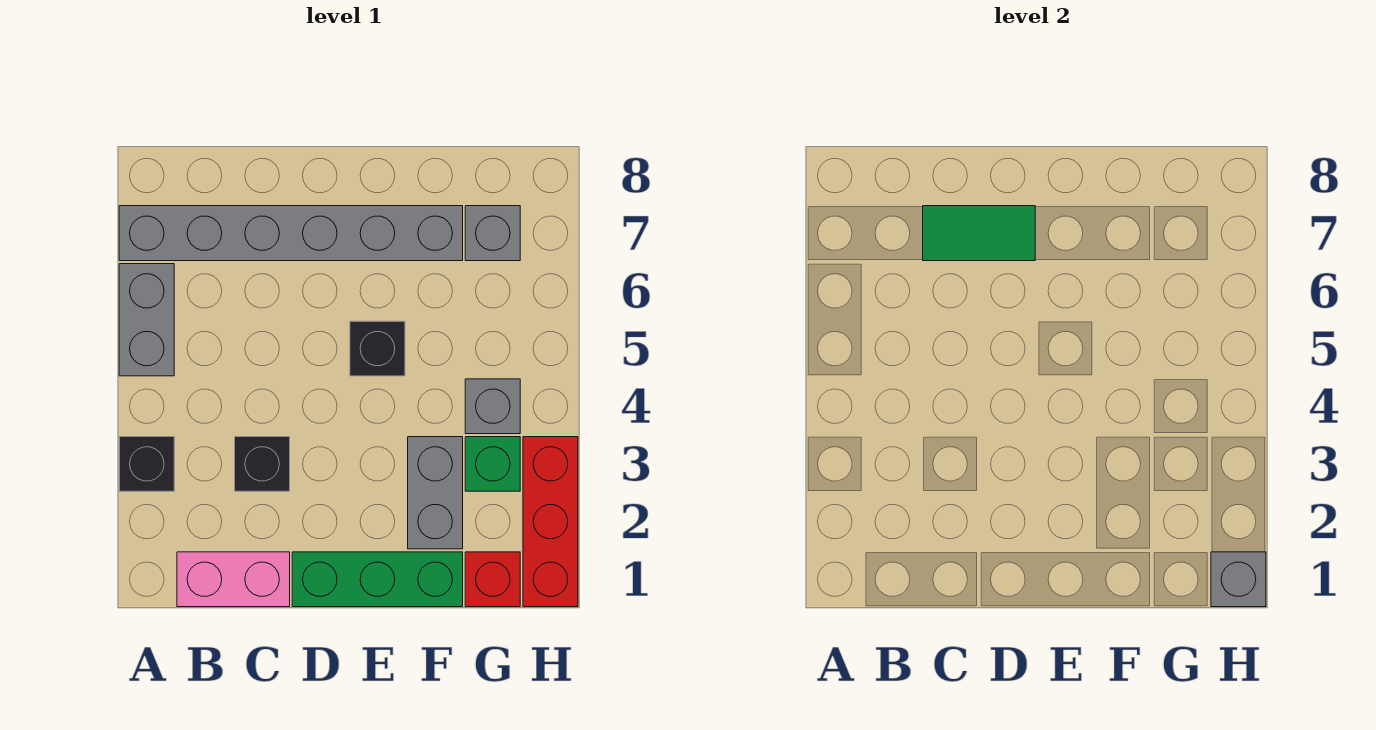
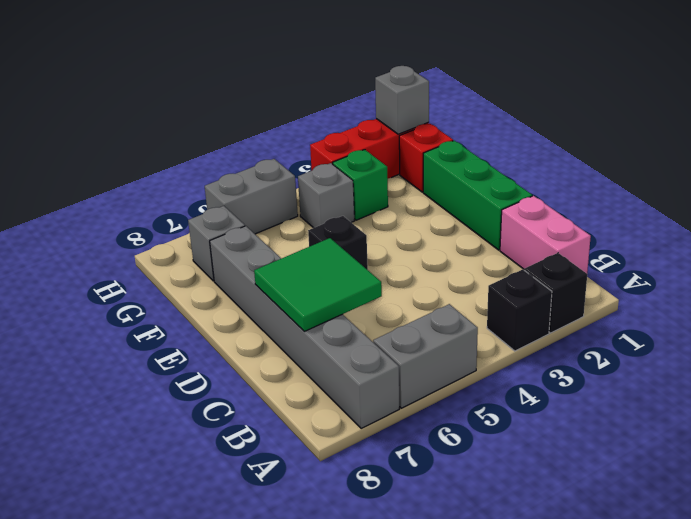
black 1x1 brick [235,437,290,491] -> black 1x1 brick moved to [524,253,587,333]
green 1x2 tile [923,206,1035,261] -> green 2x2 tile [254,238,382,331]
grey 1x2 brick [408,437,463,549] -> grey 1x2 brick moved to [205,159,298,234]

